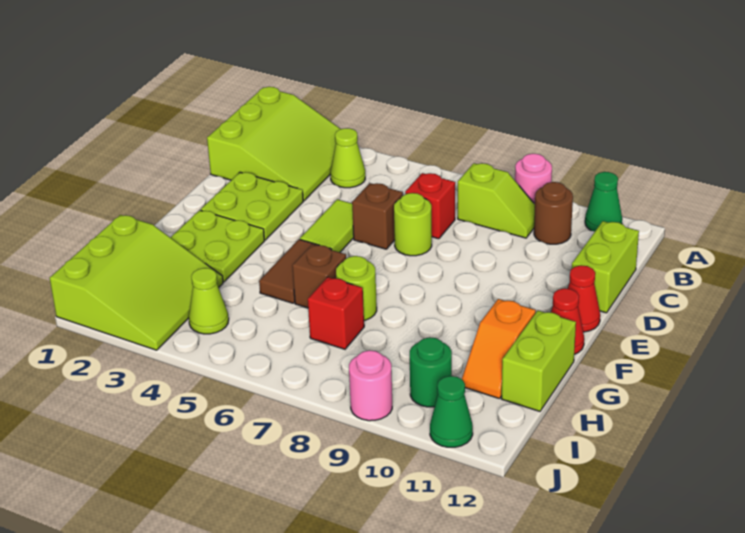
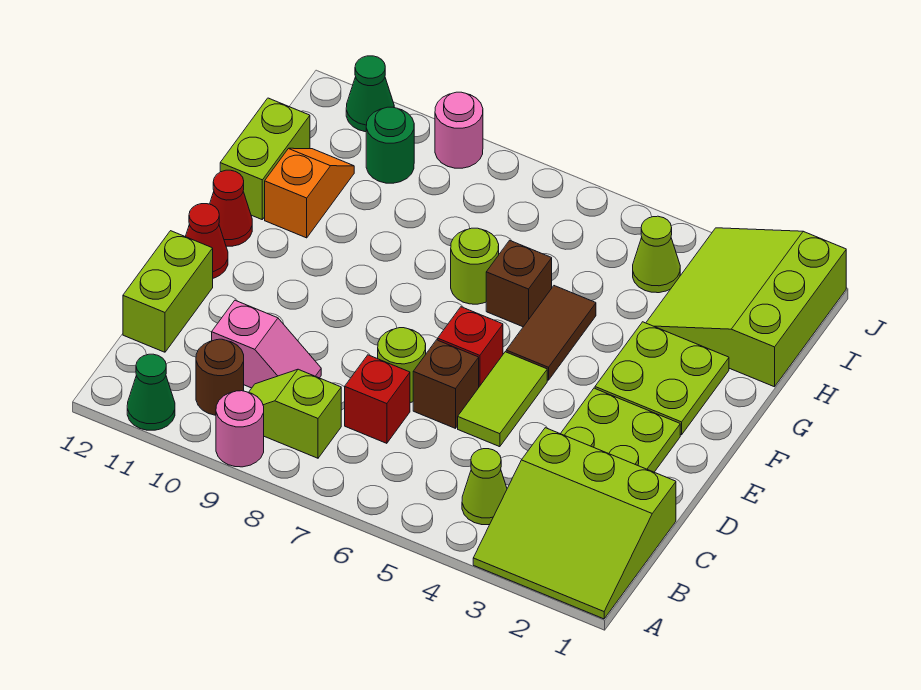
lime 3x3 slope [207,87,340,201] -> lime 3x3 slope turned to [473,428,676,619]
none -> pink 1x2 slope [212,300,321,388]
red 1x1 brick [308,277,364,349] -> red 1x1 brick moved to [438,307,503,387]

